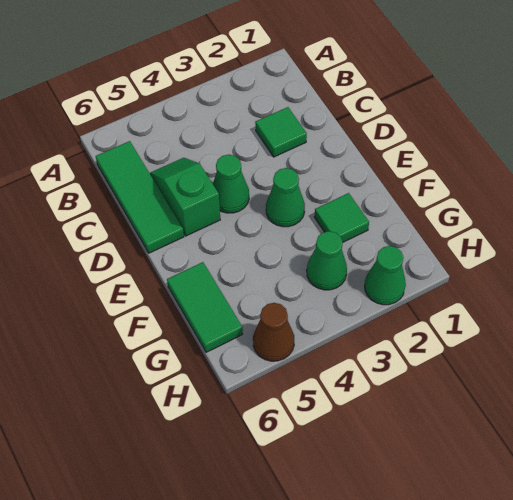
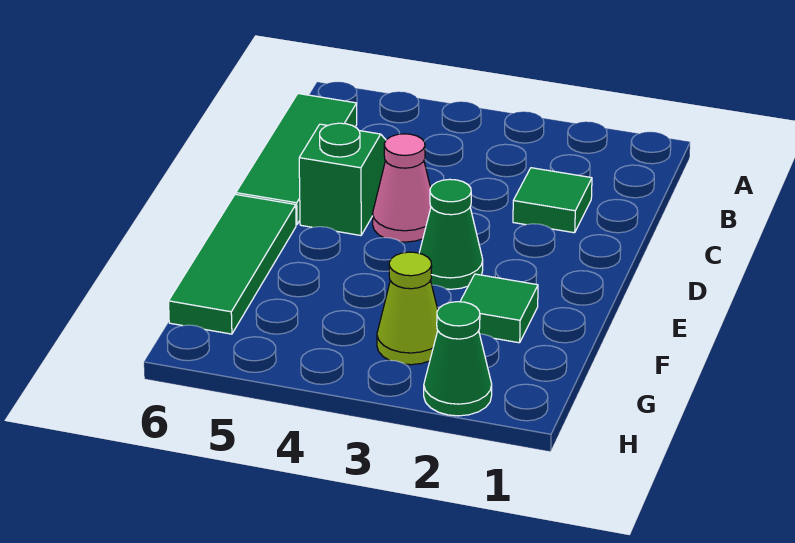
green 1x1 cone [213,155,249,213] -> pink 1x1 cone [373,134,431,242]
green 1x2 tile [167,262,243,352] -> green 1x3 tile [169,194,296,334]
green 1x1 cone [307,231,347,290] -> lime 1x1 cone [377,252,438,365]
brown 1x1 cone [253,303,294,361] -> none

